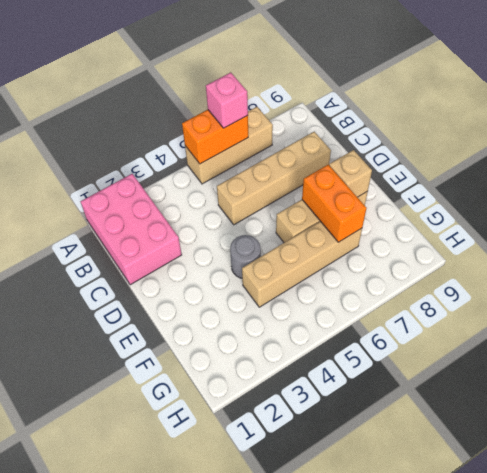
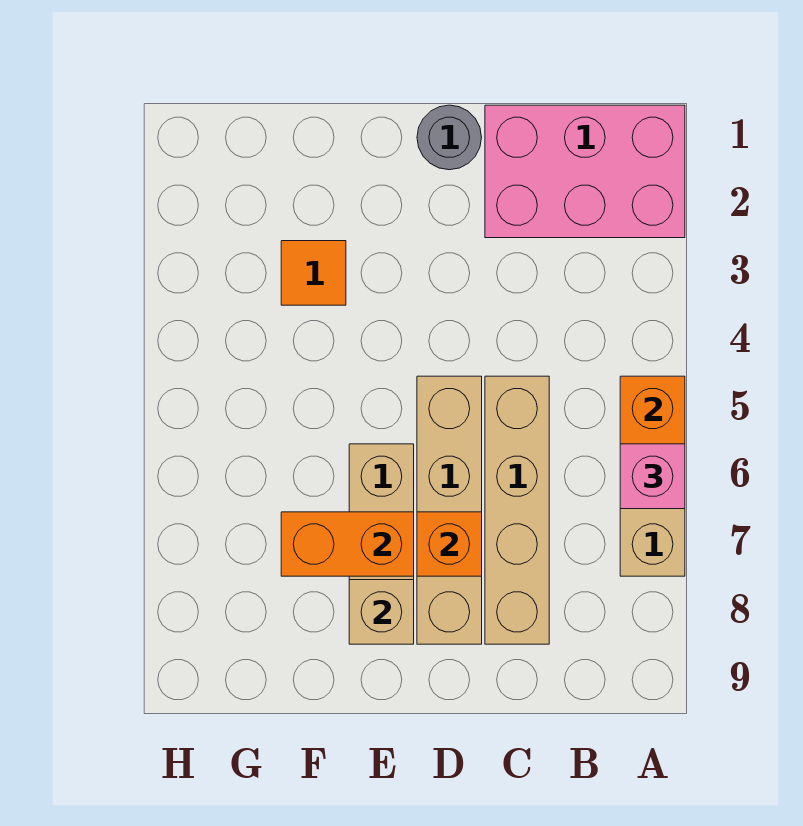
none -> orange 1x1 brick [417,512,482,576]
grey 1x1 round brick [230,235,261,278] -> grey 1x1 round brick moved to [417,105,482,170]
none -> orange 1x1 tile [281,241,346,305]
tan 1x4 brick [242,221,362,307] -> tan 1x4 brick moved to [417,376,482,644]

